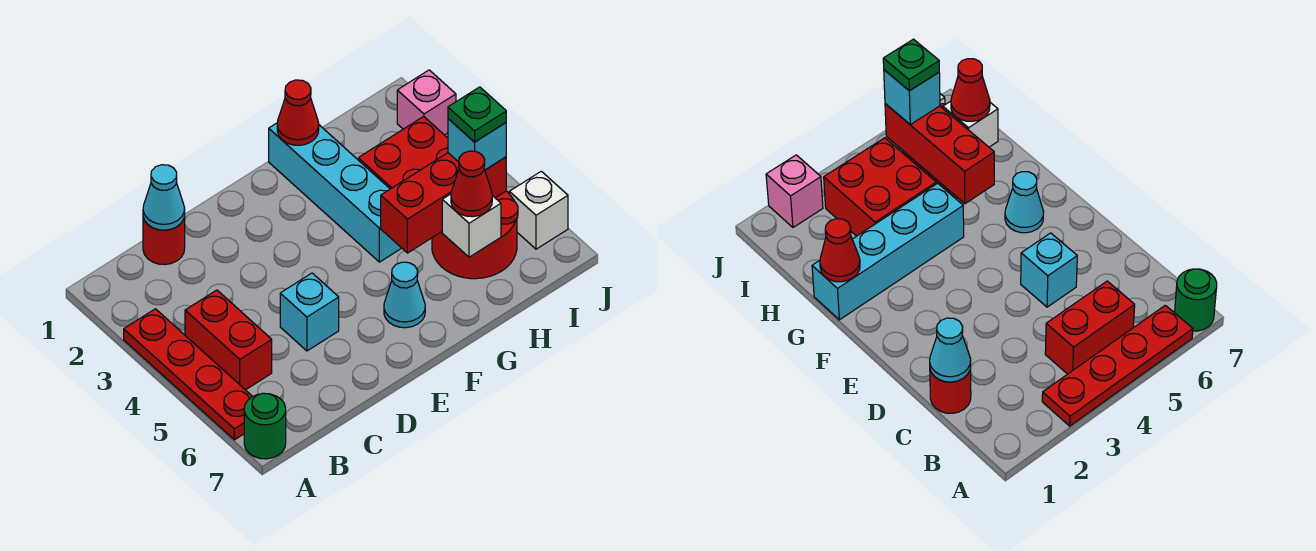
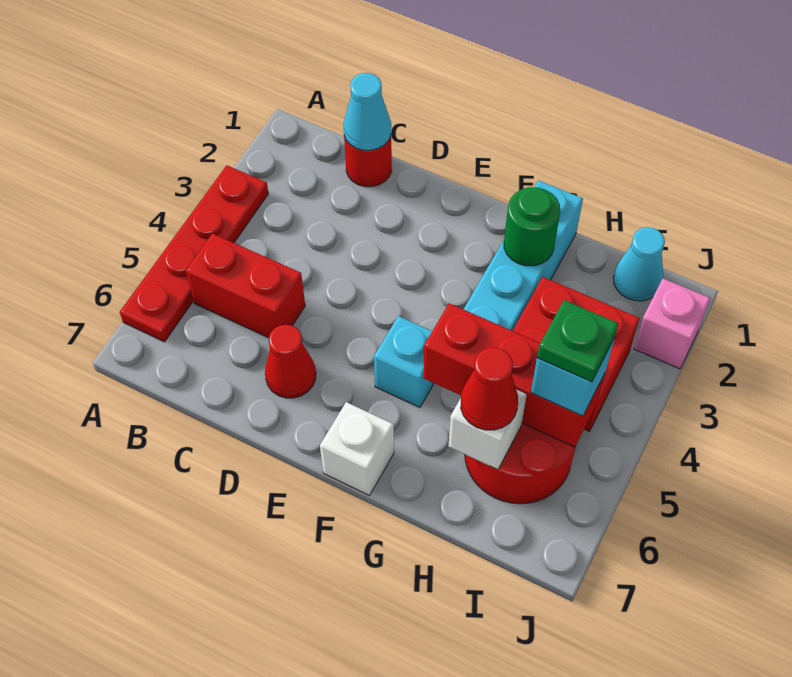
green 1x1 round brick [244,393,286,459] -> green 1x1 round brick moved to [504,187,560,266]
red 1x2 brick [185,290,272,390] -> red 1x2 brick turned to [186,233,305,338]
cyan 1x1 brick [280,273,339,351] -> cyan 1x1 brick moved to [374,316,434,407]
cyan 1x1 cone [384,262,425,328] -> cyan 1x1 cone moved to [613,227,665,301]
red 1x1 cone [277,80,319,145] -> red 1x1 cone moved to [265,325,316,398]
white 1x1 brick [509,171,568,249] -> white 1x1 brick moved to [320,402,394,496]

